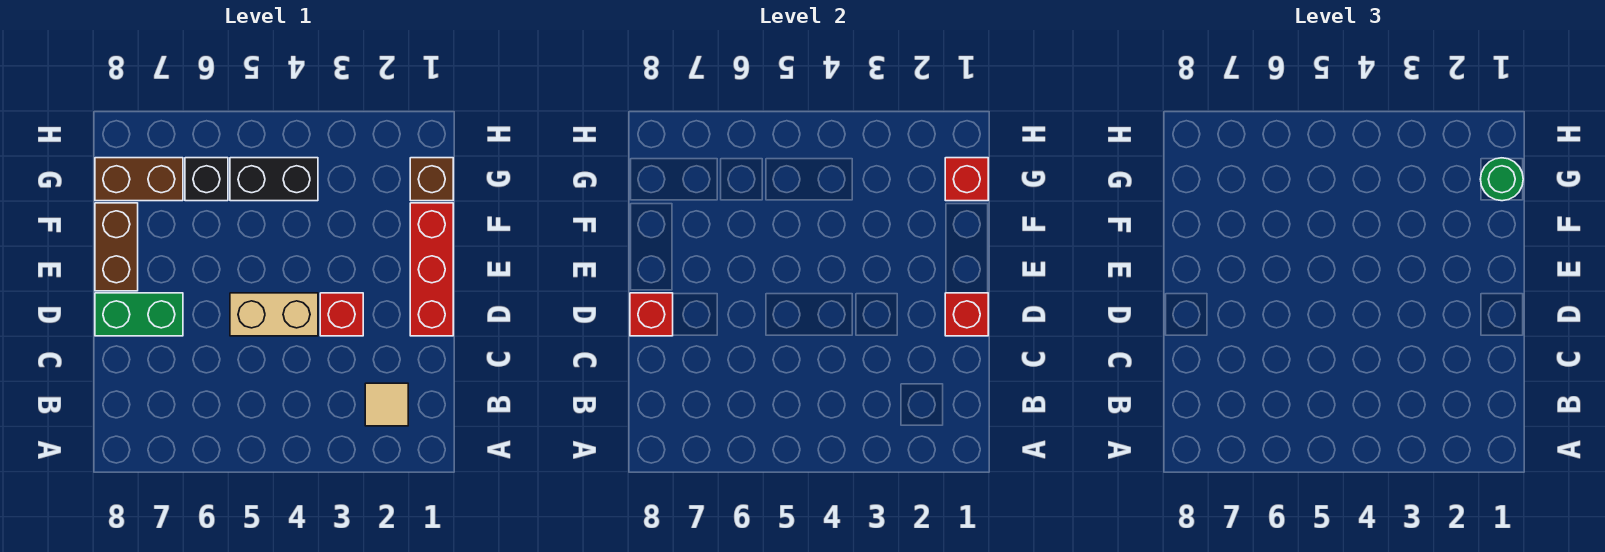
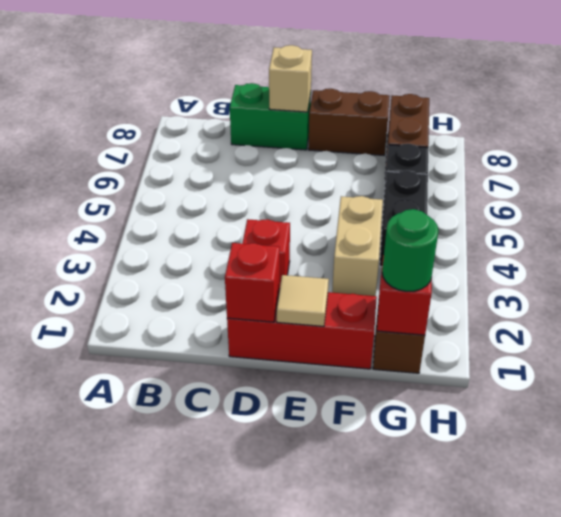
tan 1x1 tile [365,383,408,426] -> tan 1x1 tile moved to [277,275,329,326]
tan 1x2 brick [230,293,318,336] -> tan 1x2 brick moved to [332,196,383,296]
green 1x2 brick [95,293,183,336] -> green 1x2 brick turned to [230,83,311,150]
red 1x1 brick [630,293,673,336] -> tan 1x1 brick [269,45,312,112]

